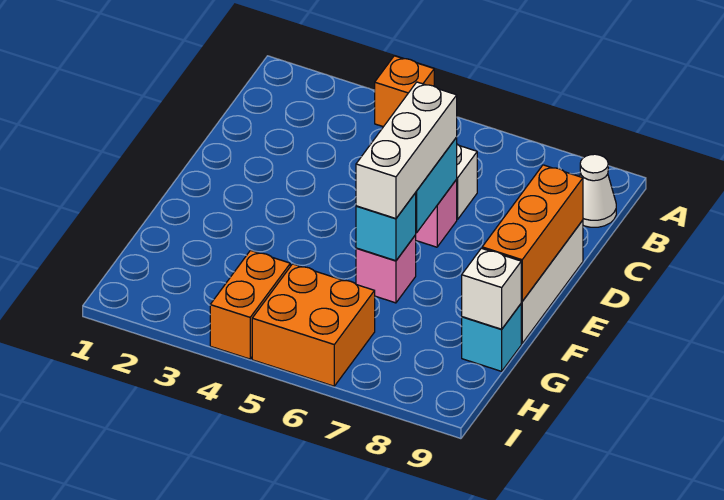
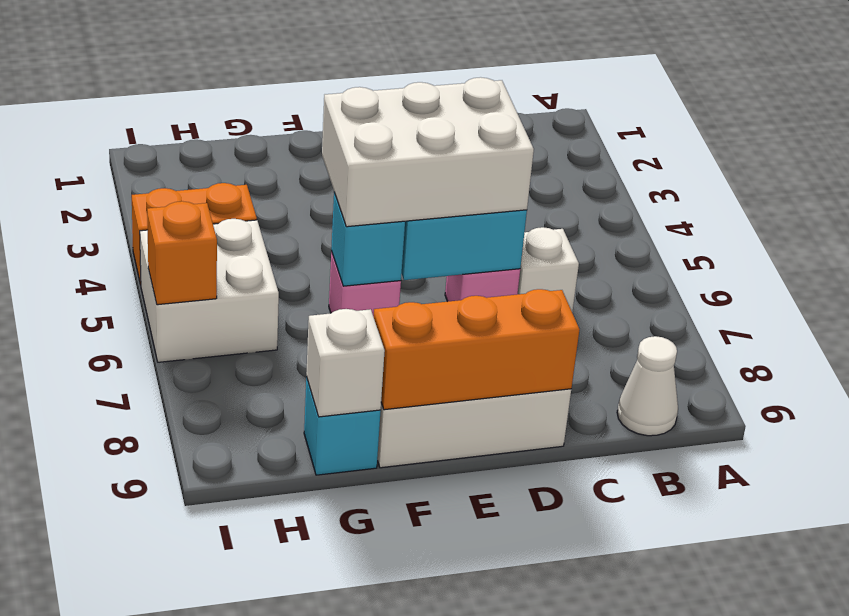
orange 1x1 brick [375,56,434,127] -> orange 1x1 brick moved to [147,201,217,305]
white 1x3 brick [356,82,457,218] -> white 2x3 brick [322,77,534,227]
orange 2x2 brick [252,264,375,386] -> white 2x2 brick [140,219,279,362]

